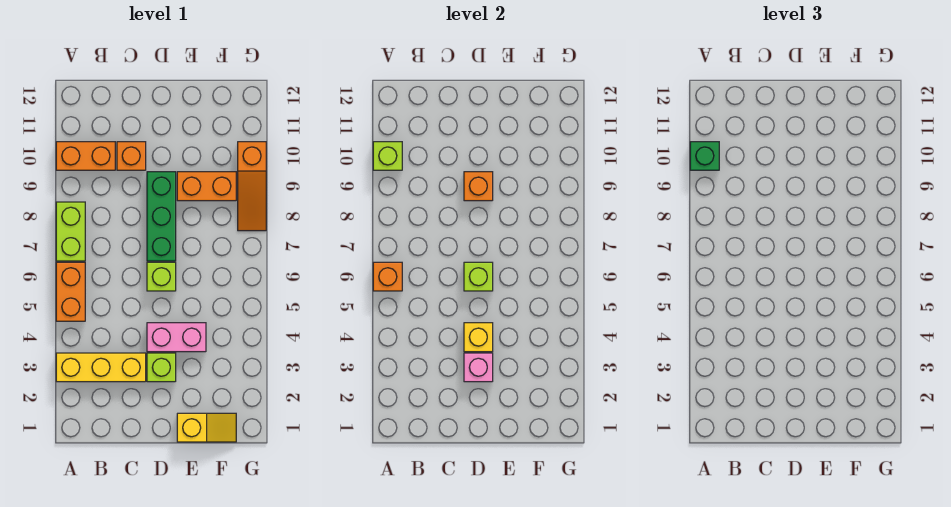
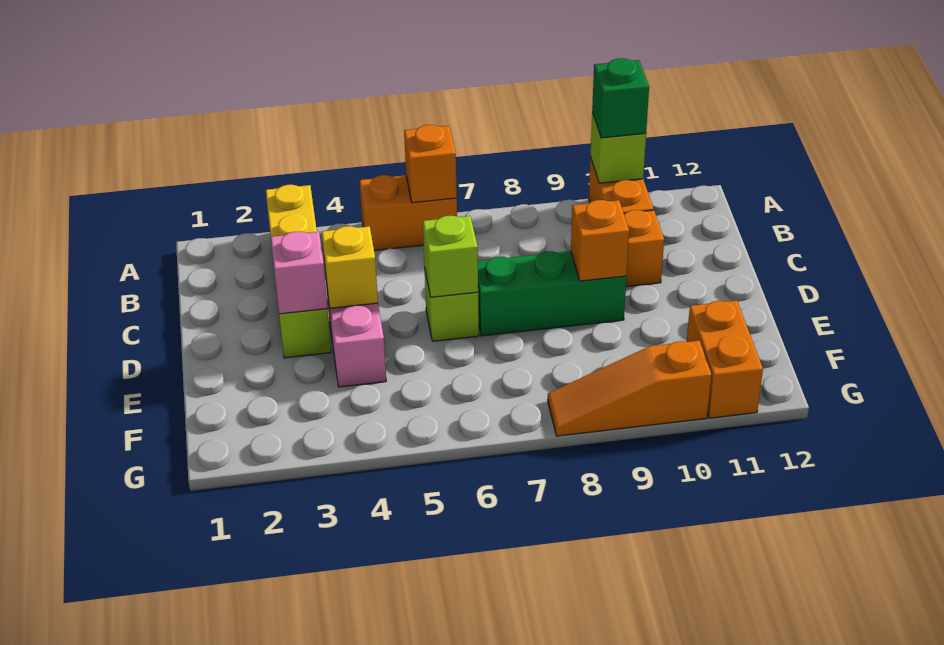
lime 1x2 brick [56,202,85,261] -> none
yellow 1x2 slope [177,413,236,442] -> none
orange 1x2 brick [177,172,236,201] -> orange 1x2 brick moved to [687,300,763,418]

